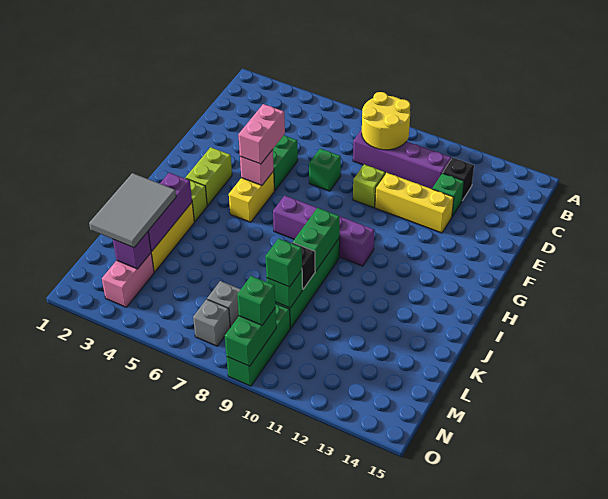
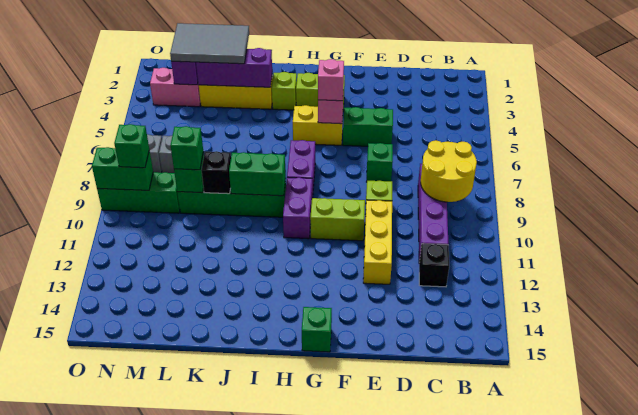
green 1x1 brick [432,173,464,216] -> green 1x1 brick moved to [302,307,332,352]
pink 1x2 brick [238,104,285,164] -> pink 1x1 brick [318,59,344,101]
none -> lime 1x2 brick [310,198,365,241]

